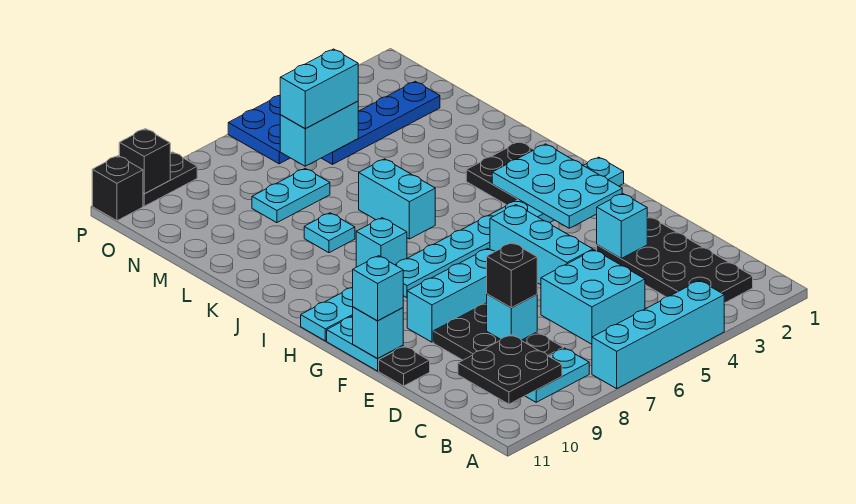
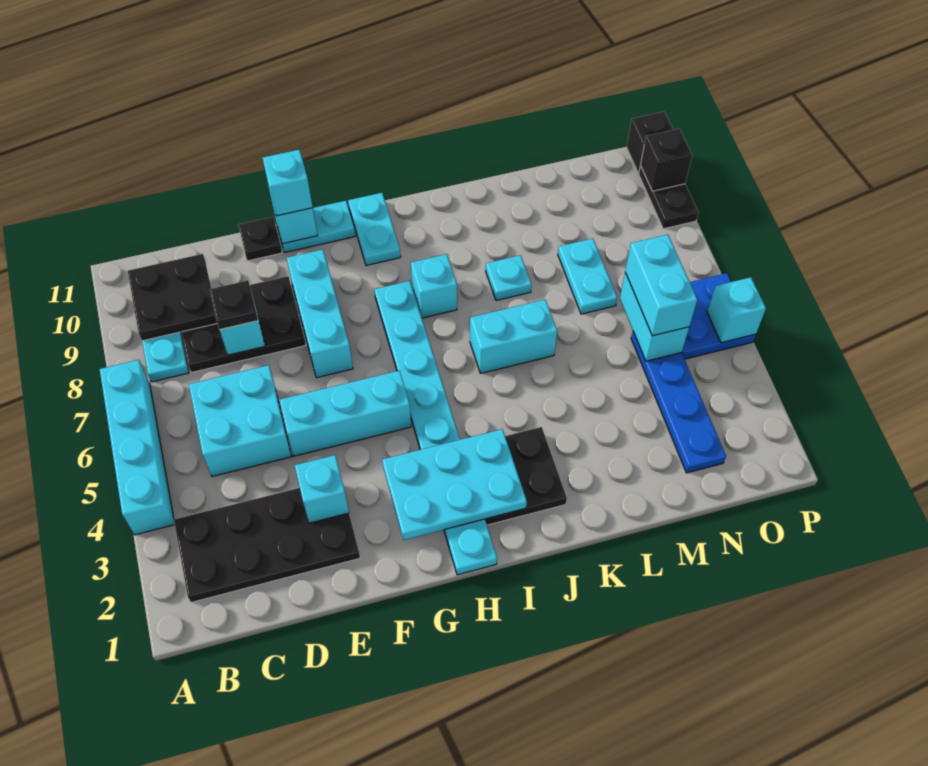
black 1x1 brick [487,243,537,308] -> black 1x1 plate [210,280,258,330]
none -> cyan 1x1 brick [707,277,766,343]

